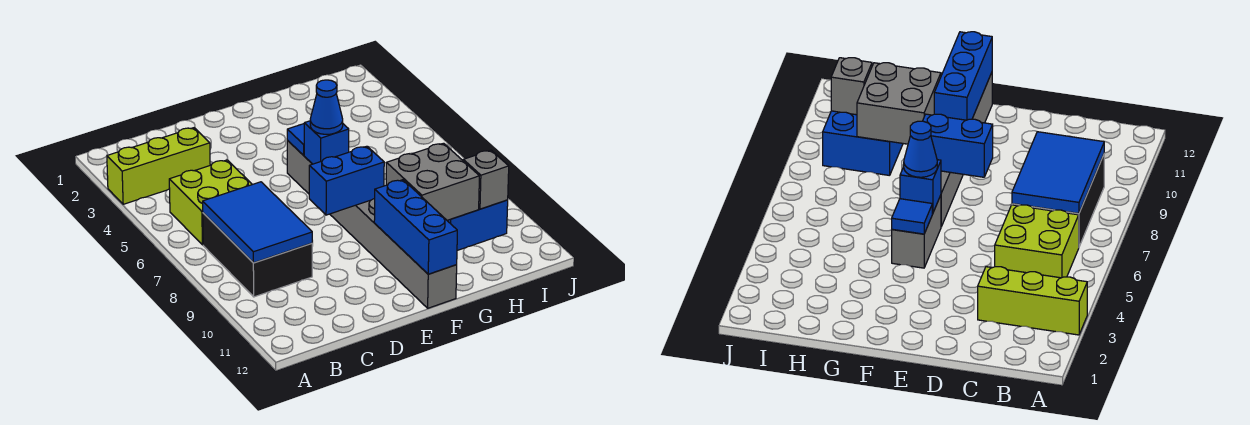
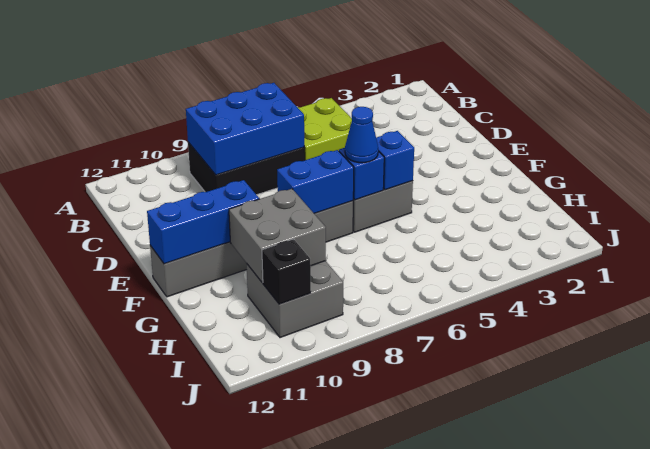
lime 1x3 brick [107,128,210,204] -> none
blue 2x3 tile [203,182,312,263] -> blue 2x3 brick [186,83,304,175]
blue 1x2 brick [309,146,384,215] -> blue 1x2 brick turned to [277,150,354,214]
blue 1x1 tile [287,124,304,155] -> blue 1x1 brick [376,131,414,190]
blue 2x2 brick [447,200,508,251] -> grey 2x2 brick [247,261,343,338]
grey 1x1 brick [463,150,509,209] -> black 1x1 brick [262,239,311,304]

